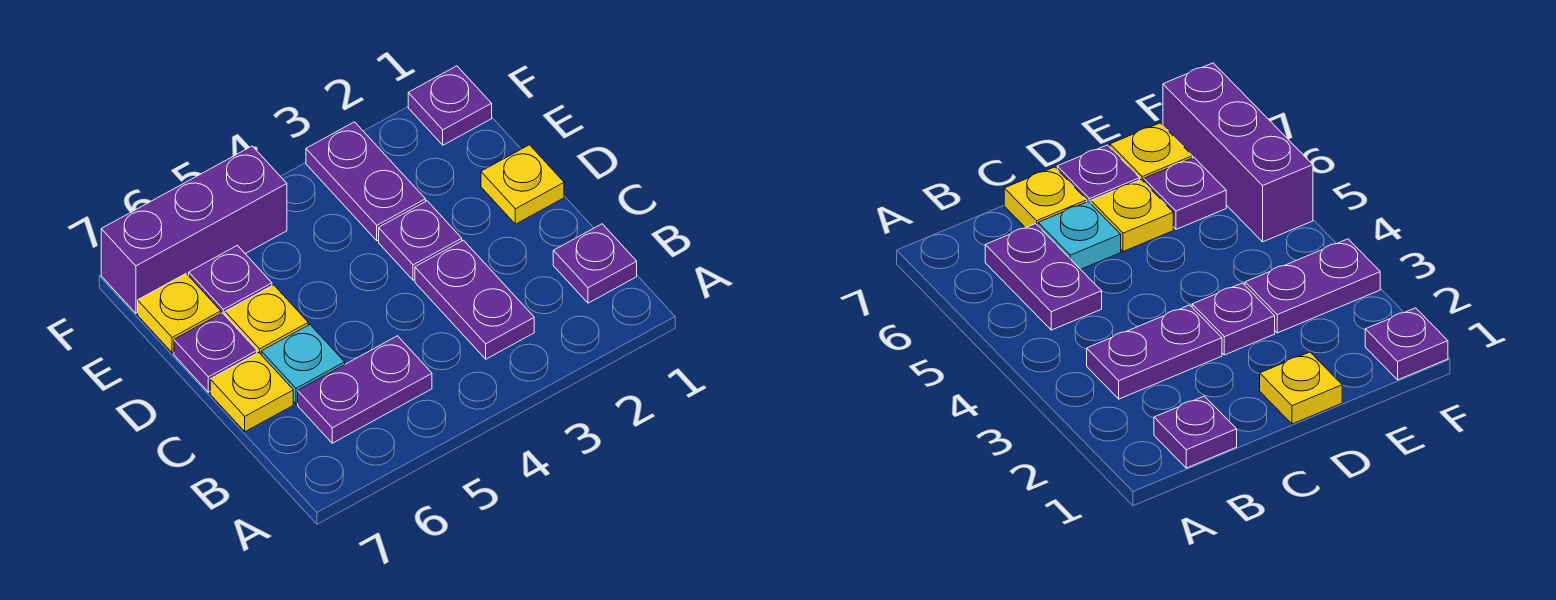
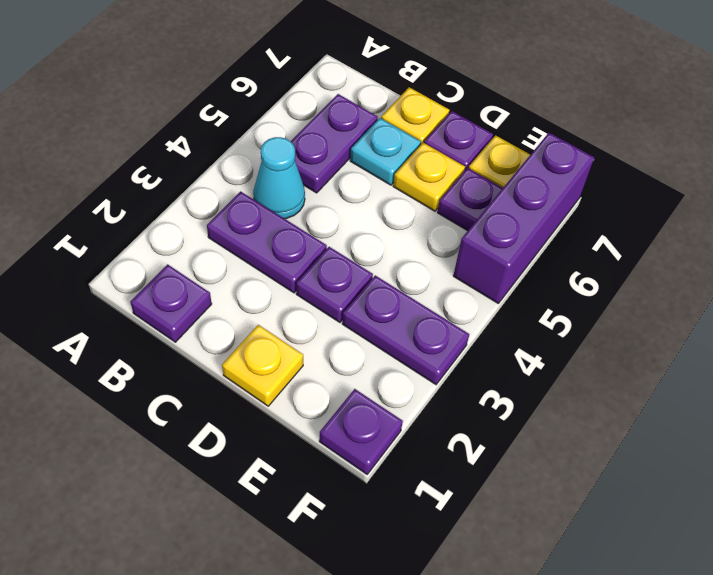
none -> cyan 1x1 cone [253,137,305,219]

